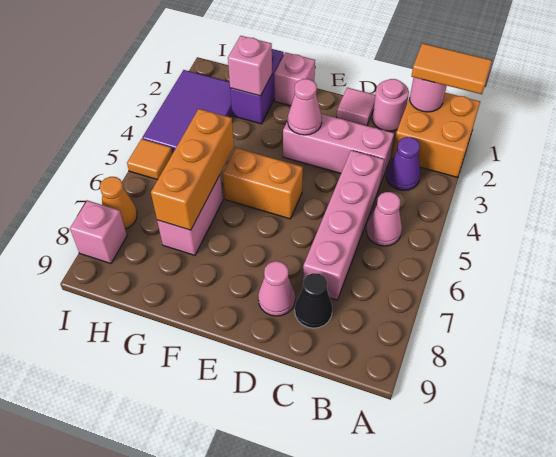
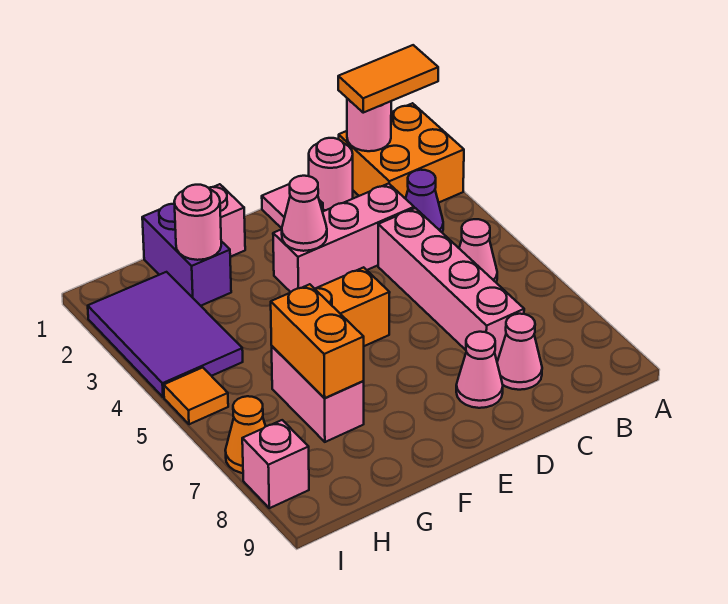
black 1x1 cone [295,273,332,328] -> pink 1x1 cone [497,314,542,390]
pink 1x1 brick [228,36,272,96] -> pink 1x1 round brick [174,185,221,260]
orange 1x3 brick [151,109,234,230] -> orange 1x2 brick [271,284,364,398]

